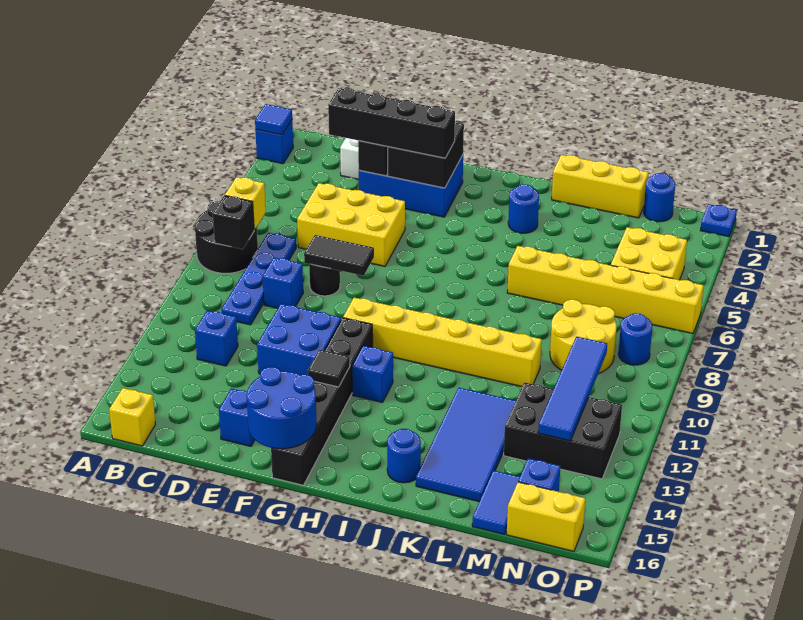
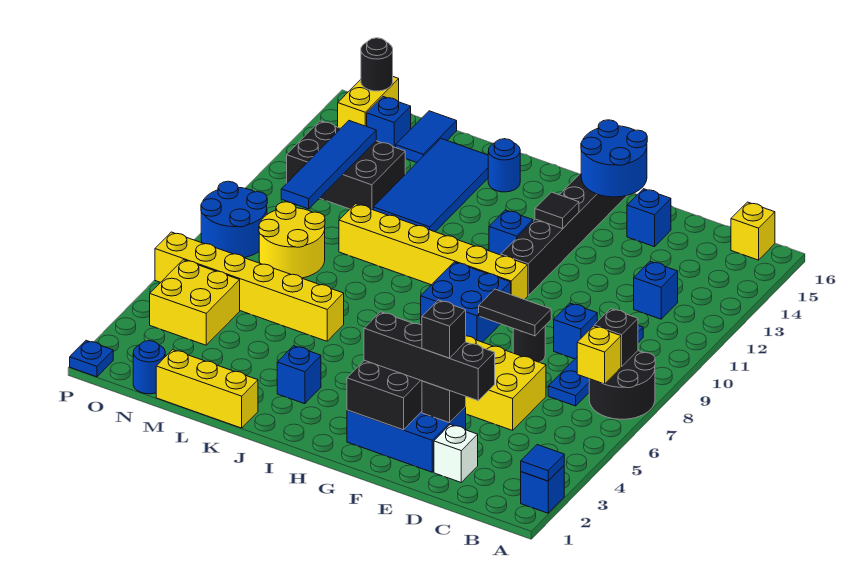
none -> black 1x1 brick [422,300,466,358]
blue 2x2 brick [257,304,341,375] -> blue 2x2 brick moved to [421,262,511,342]
blue 1x1 round brick [508,184,539,233] -> blue 1x1 brick [277,346,321,404]
yellow 1x2 brick [507,482,585,551] -> yellow 1x2 brick turned to [338,77,399,128]
blue 1x1 round brick [618,313,653,365] -> blue 2x2 round brick [201,181,267,257]
none -> black 1x1 round brick [361,38,393,91]

